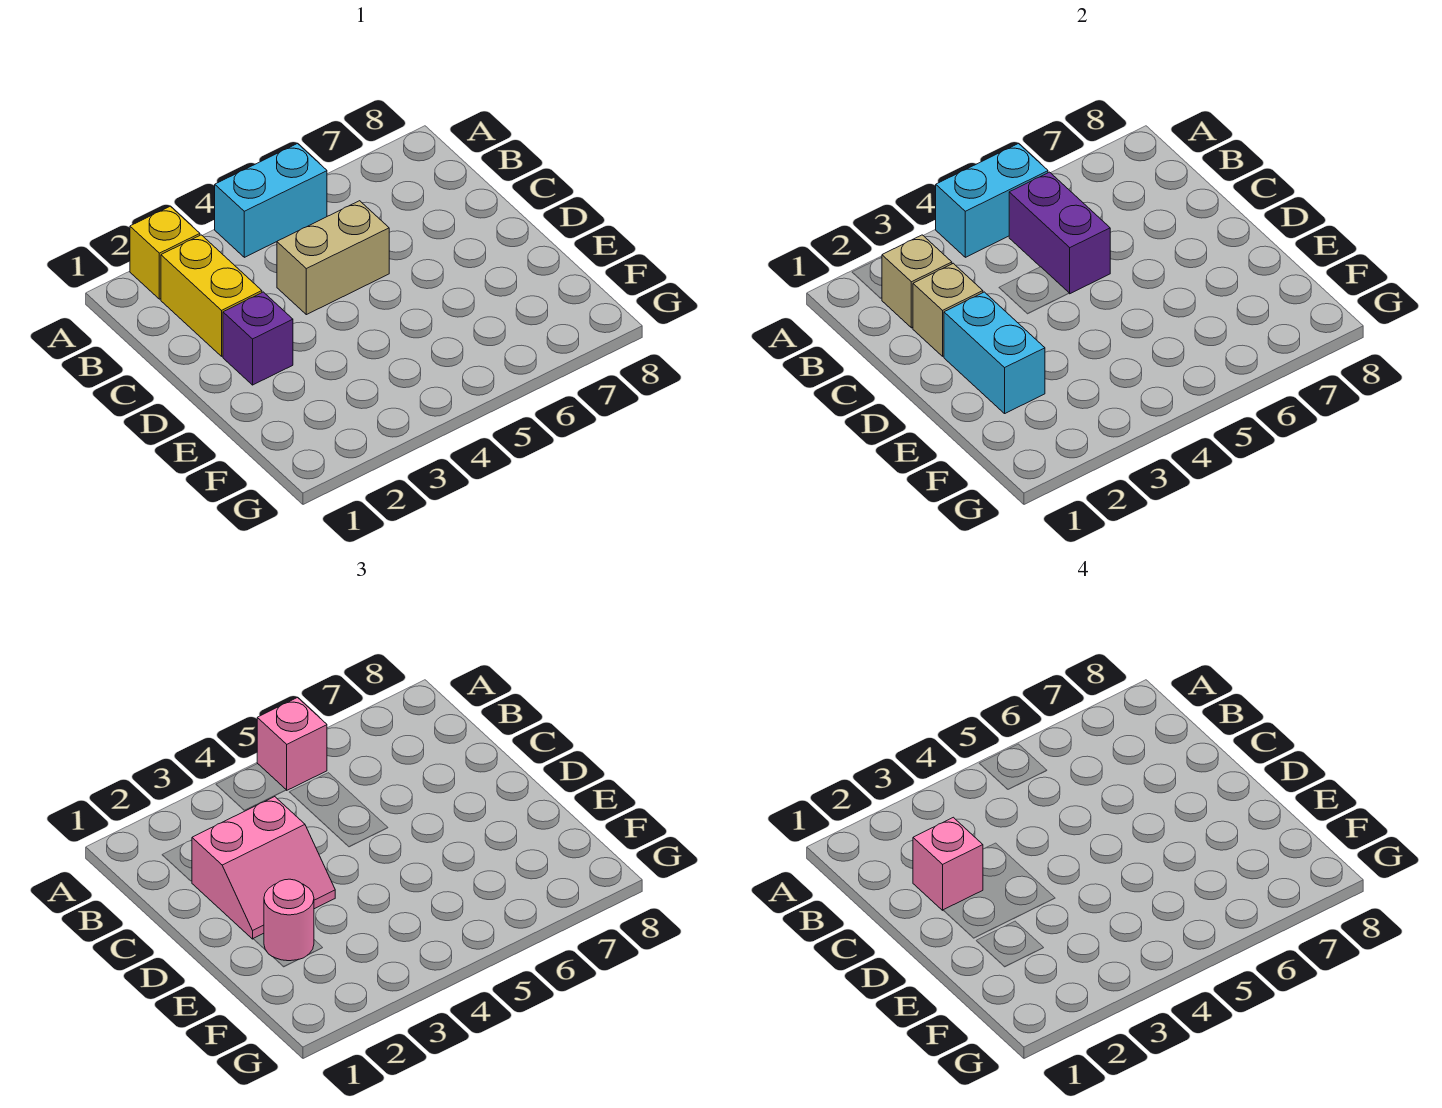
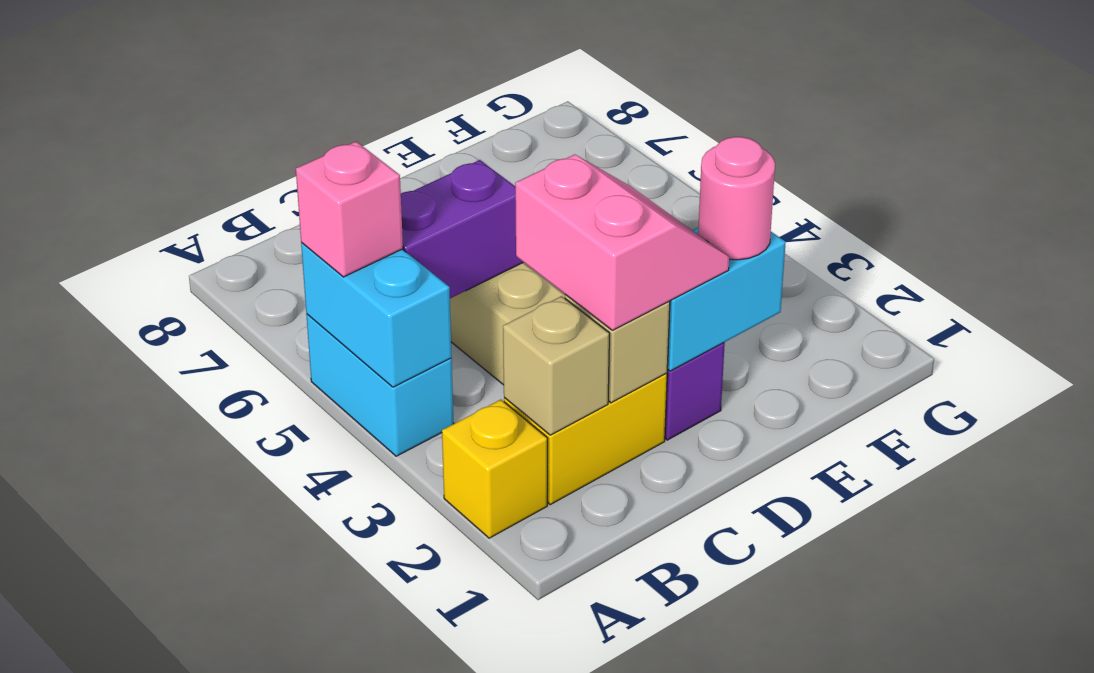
pink 1x1 brick [913,817,983,910] -> none

